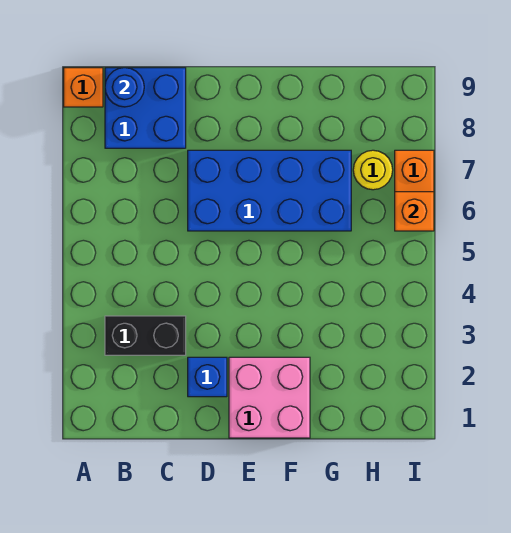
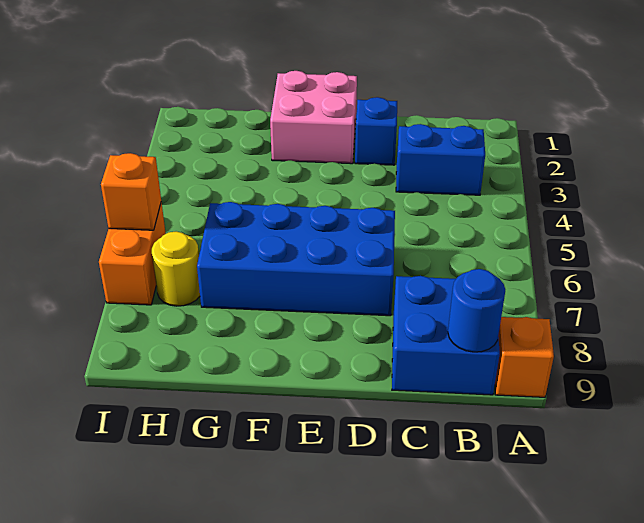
black 1x2 brick [105,316,186,355] -> blue 1x2 brick [396,124,485,195]

